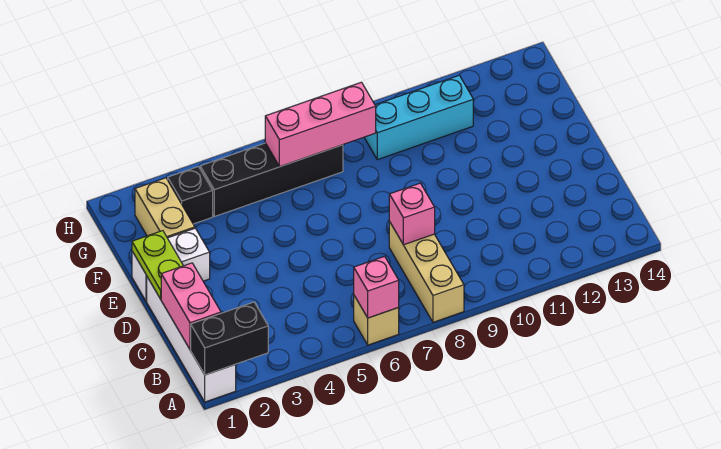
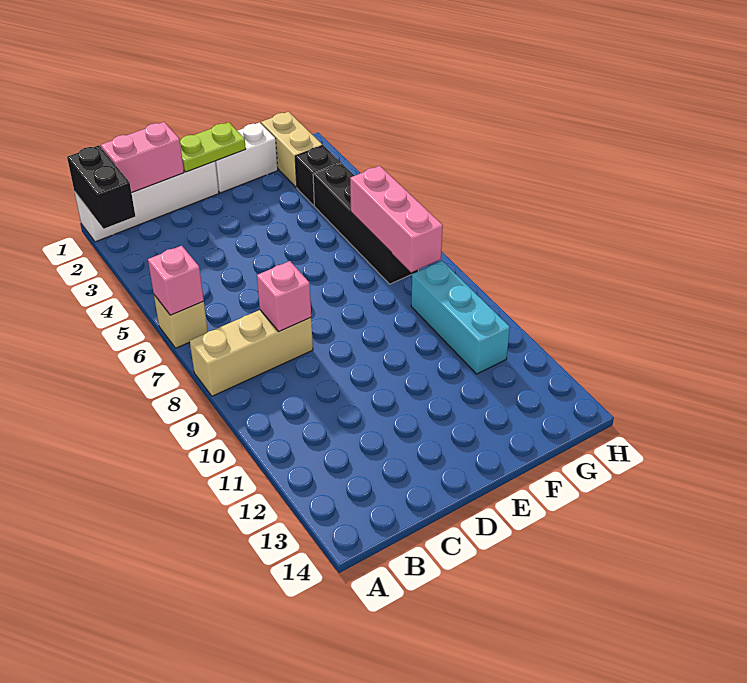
white 1x2 brick [132,228,210,301] -> white 1x2 brick turned to [215,122,278,193]
tan 1x2 brick [135,178,195,238] -> tan 1x2 brick turned to [261,112,322,188]

